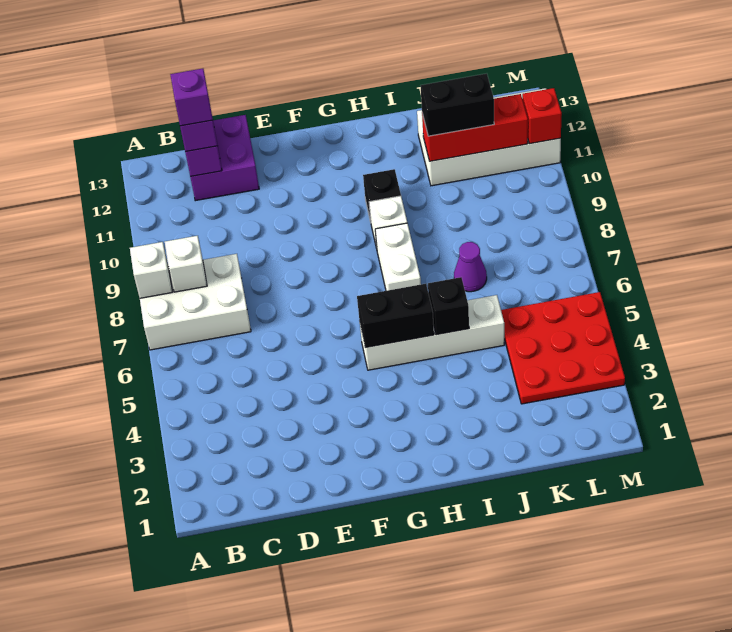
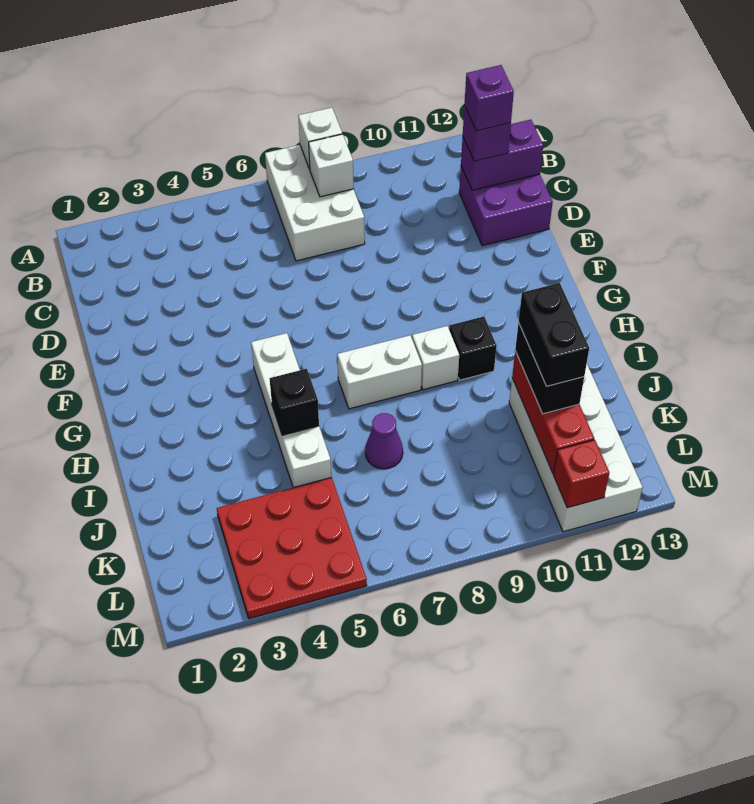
black 1x2 brick [357,284,434,348] -> black 1x2 brick moved to [519,283,589,386]

